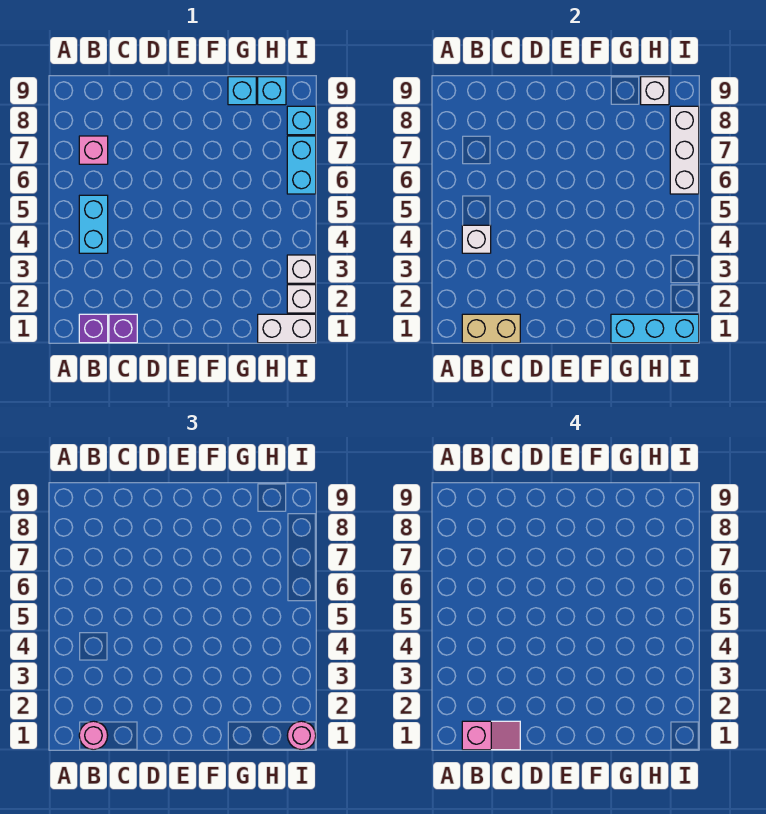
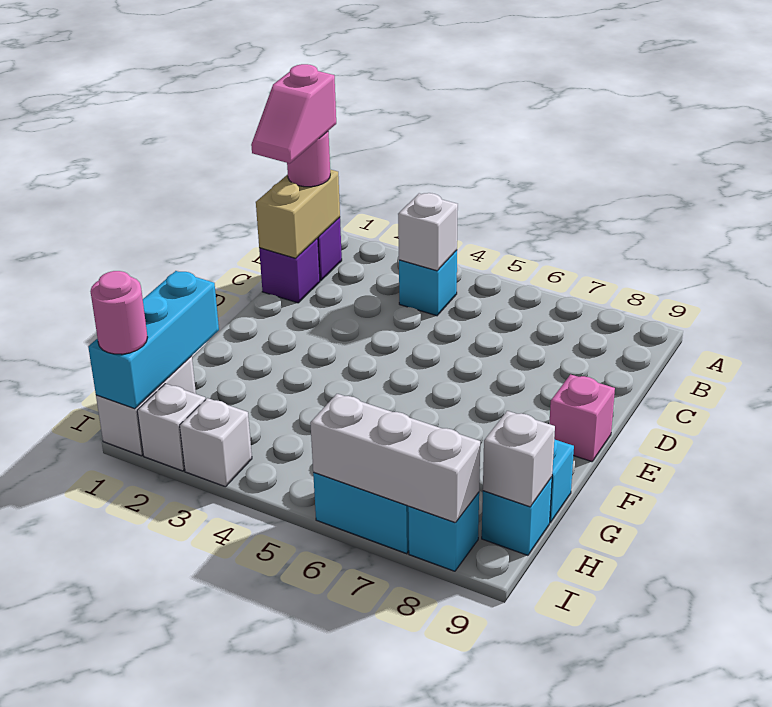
cyan 1x2 brick [79,195,108,253] -> cyan 1x1 brick [399,250,457,316]
pink 1x1 brick [79,136,108,164] -> pink 1x1 brick moved to [549,374,615,462]

